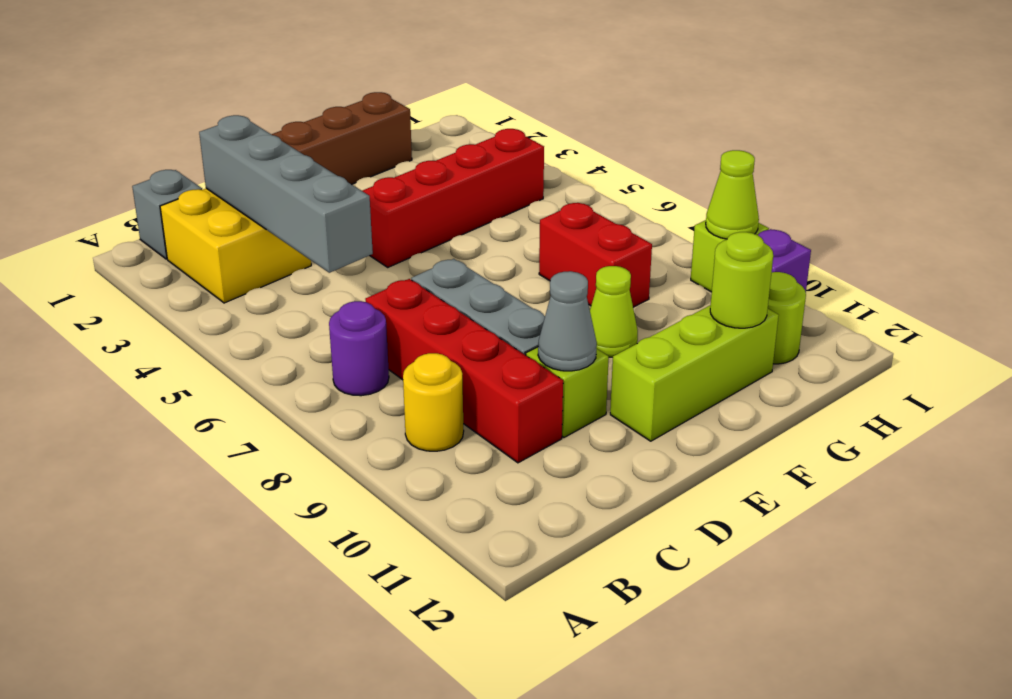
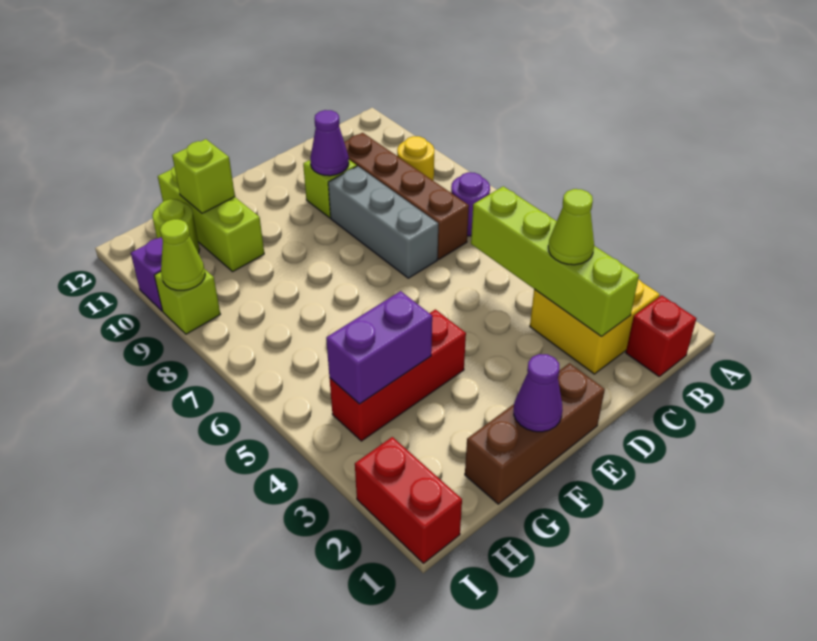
grey 1x1 brick [132,170,202,259] -> red 1x1 brick [626,295,696,376]
grey 1x4 brick [199,115,373,273] -> lime 1x4 brick [471,186,639,336]
red 1x4 brick [365,279,563,463] -> brown 1x4 brick [344,133,469,259]
grey 1x1 cone [538,271,597,371] -> purple 1x1 cone [310,110,349,176]
red 1x4 brick [362,129,544,267] -> red 1x3 brick [330,309,466,441]
lime 1x3 brick [610,305,779,441] -> lime 1x3 brick turned to [158,167,264,272]
none -> purple 1x1 cone [514,354,562,432]
lime 1x1 cone [590,266,638,357] -> lime 1x1 cone moved to [548,189,594,265]
none -> purple 1x2 brick [326,291,432,404]
red 1x2 brick [539,203,652,307] -> red 1x2 brick moved to [355,437,462,563]
lime 1x1 round brick [710,232,773,328] -> lime 1x1 brick [172,139,235,213]

